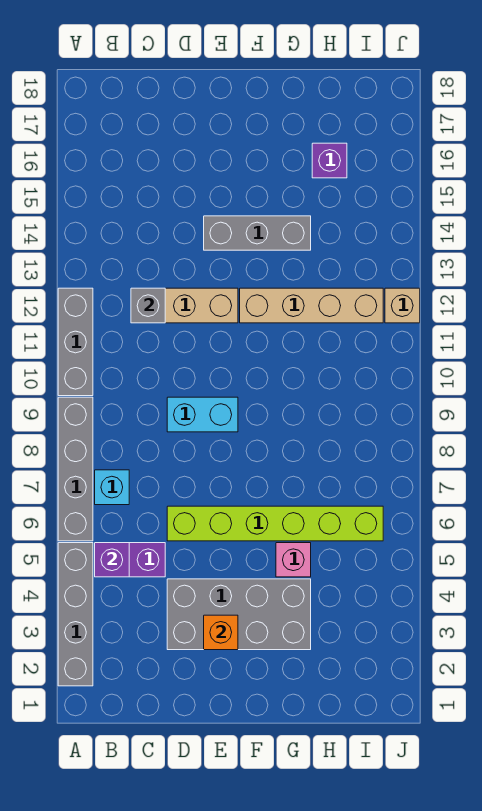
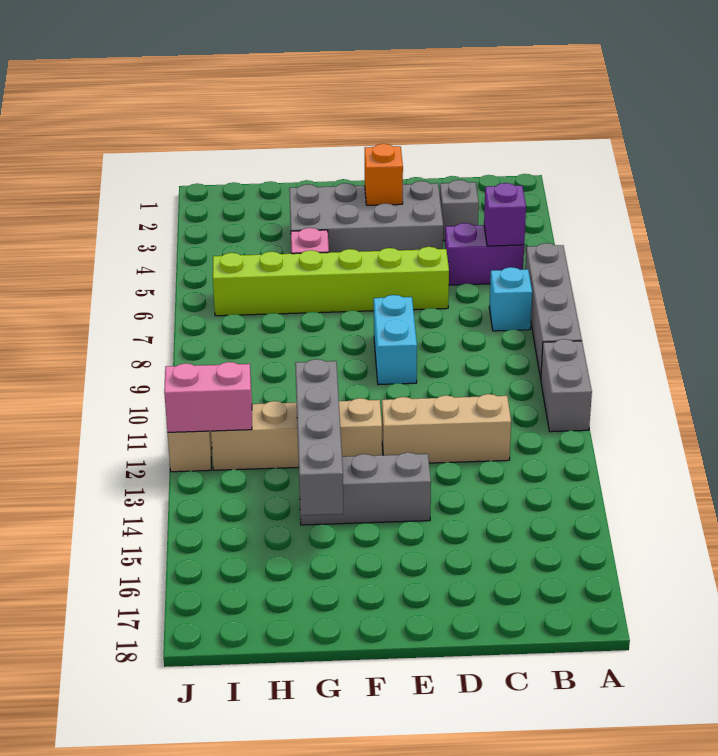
grey 1x4 brick [58,543,93,686] -> grey 1x4 brick moved to [295,359,344,515]
grey 1x3 brick [58,288,93,396] -> grey 1x2 brick [541,339,592,432]
grey 1x1 brick [131,288,165,323] -> grey 1x1 brick moved to [440,180,479,241]
cyan 1x2 brick [167,397,238,432] -> cyan 1x2 brick turned to [374,295,417,384]
purple 1x1 brick [312,143,347,178] -> none
none -> pink 1x2 brick [164,362,252,432]

